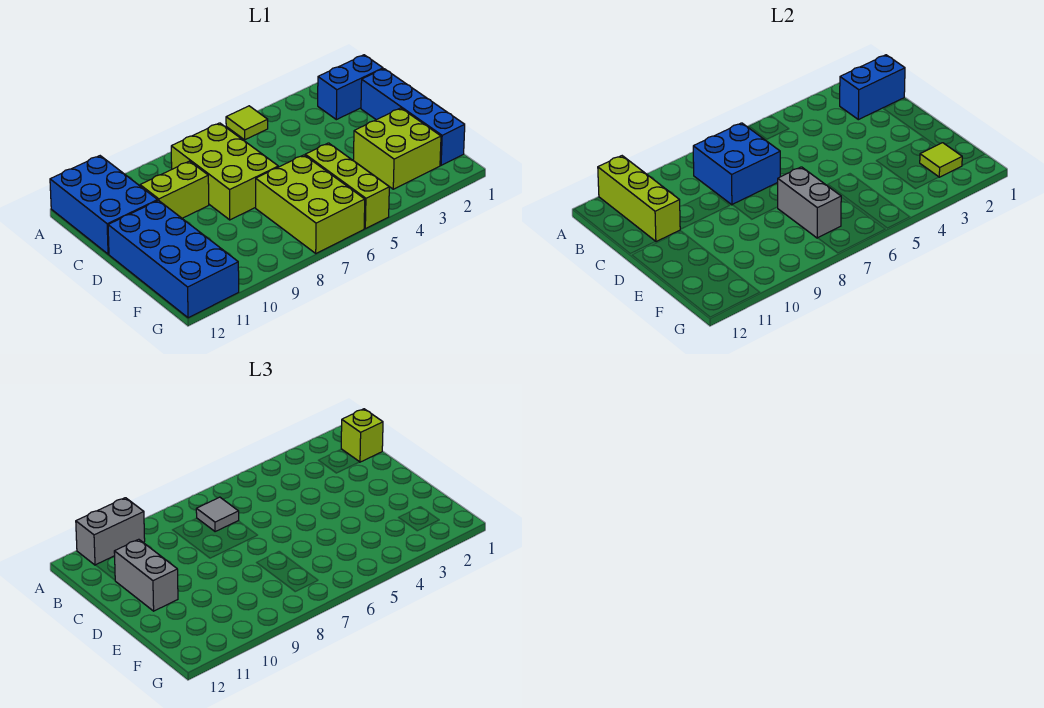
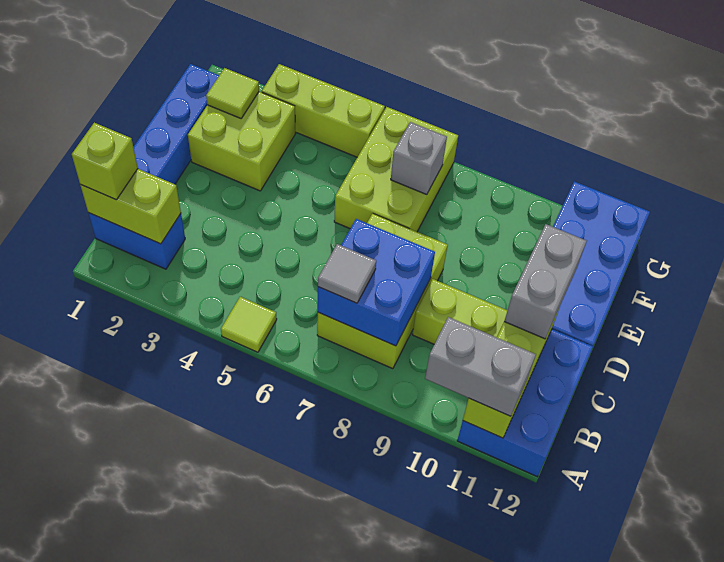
blue 1x2 brick [840,55,905,120] -> lime 1x2 brick [80,169,181,244]
lime 1x3 brick [305,143,389,229] -> lime 1x3 brick turned to [262,64,385,157]
grey 1x2 brick [778,167,841,238] -> grey 1x1 brick [391,122,447,195]

